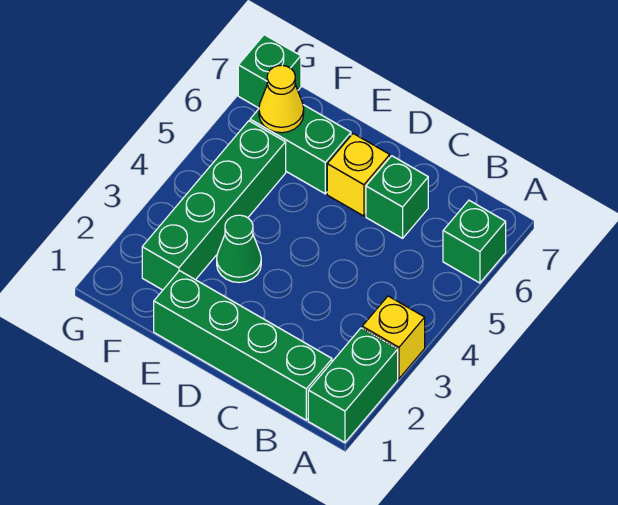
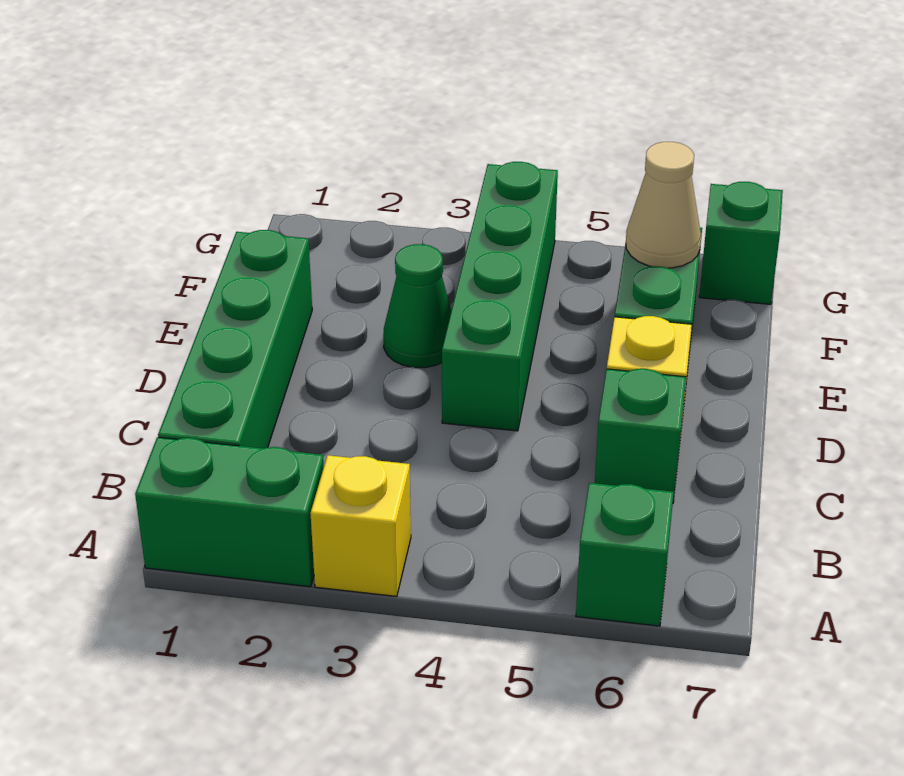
green 1x4 brick [142,121,286,290] -> green 1x4 brick turned to [442,162,558,431]
yellow 1x1 cone [259,65,304,133] -> tan 1x1 cone [626,142,701,268]

